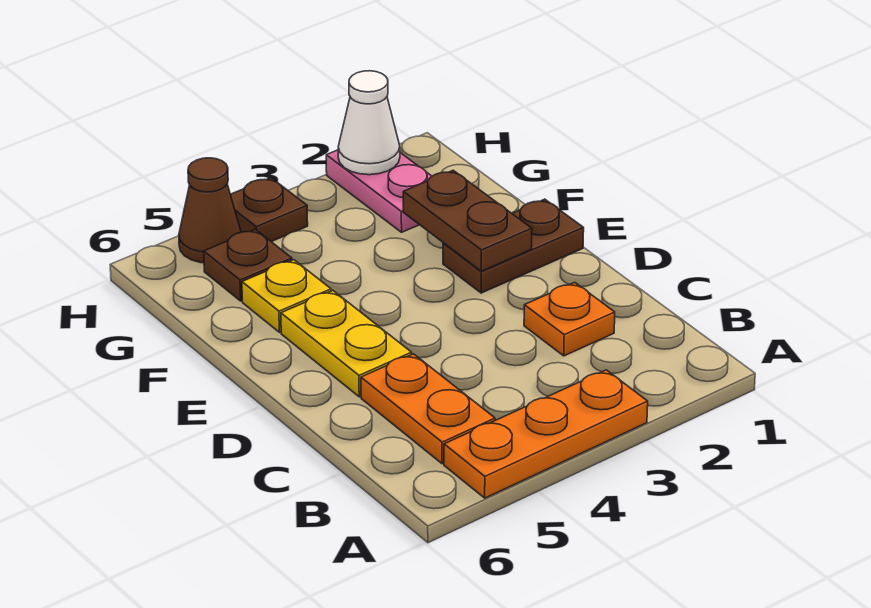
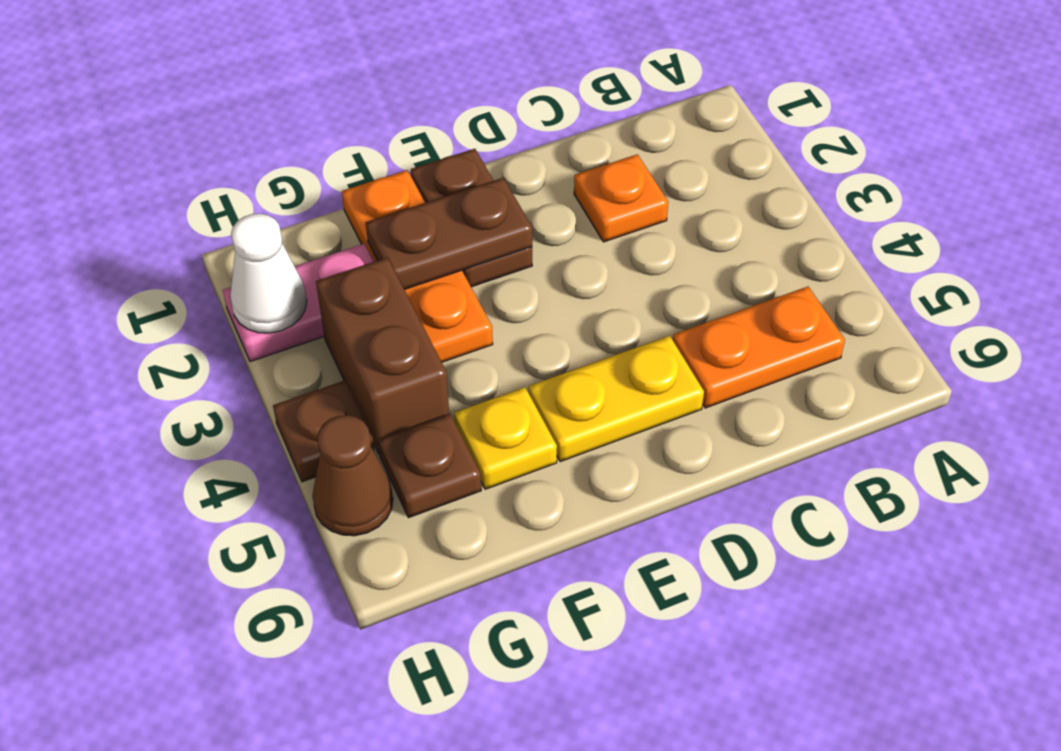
orange 1x3 plate [444,370,648,498] -> orange 1x3 plate moved to [342,170,493,362]
none -> brown 1x2 brick [316,257,449,454]

